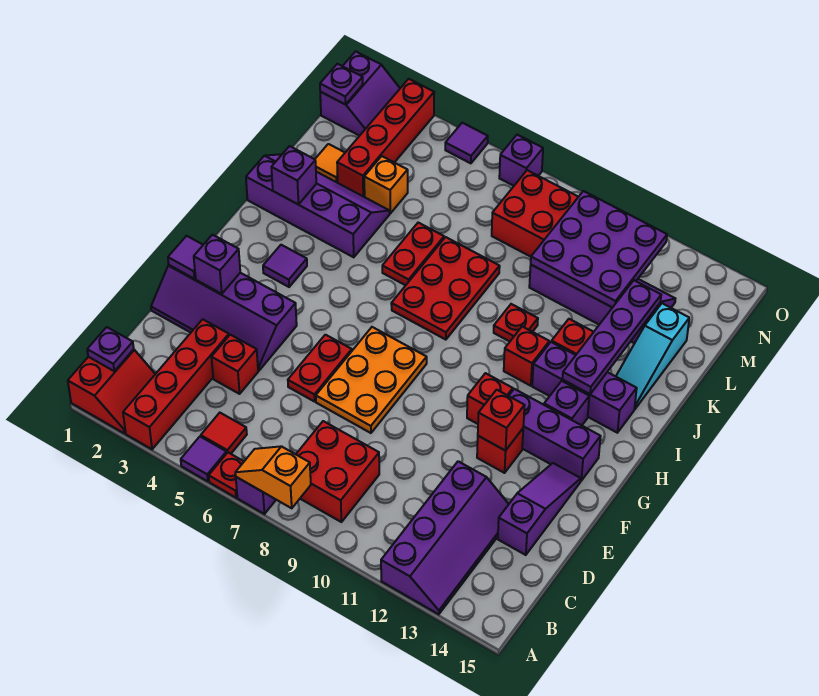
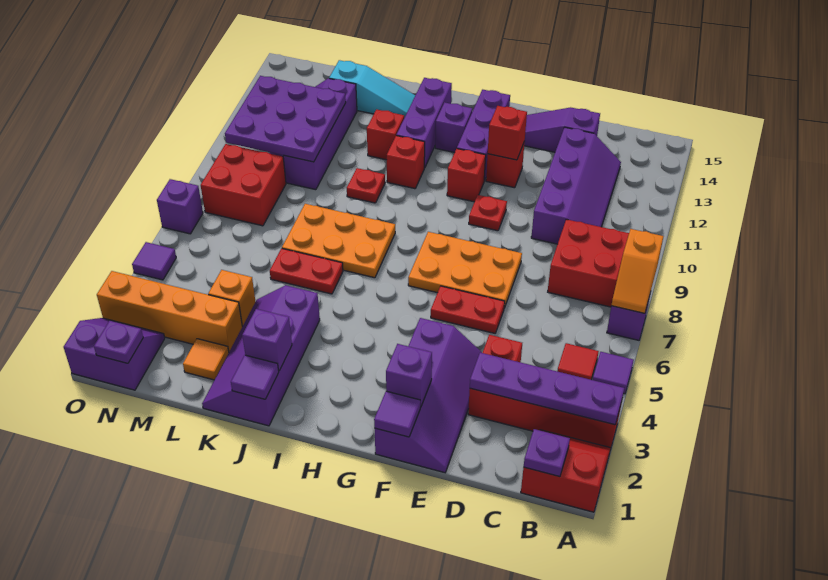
red 1x1 plate [209,453,244,498] -> red 1x1 plate moved to [469,195,507,231]
purple 2x4 slope [381,461,509,614] -> purple 2x4 slope turned to [531,127,621,244]
purple 1x1 tile [263,245,307,287] -> purple 1x1 tile moved to [231,355,279,399]
red 2x3 plate [391,237,500,340] -> orange 2x3 plate [282,204,395,278]
purple 1x4 plate [563,280,661,394] -> purple 1x4 plate moved to [470,353,624,425]
red 1x4 brick [337,79,434,197] -> orange 1x4 brick [97,271,242,351]

